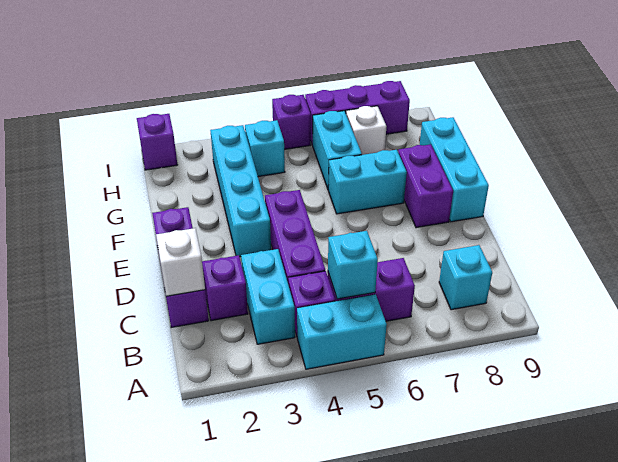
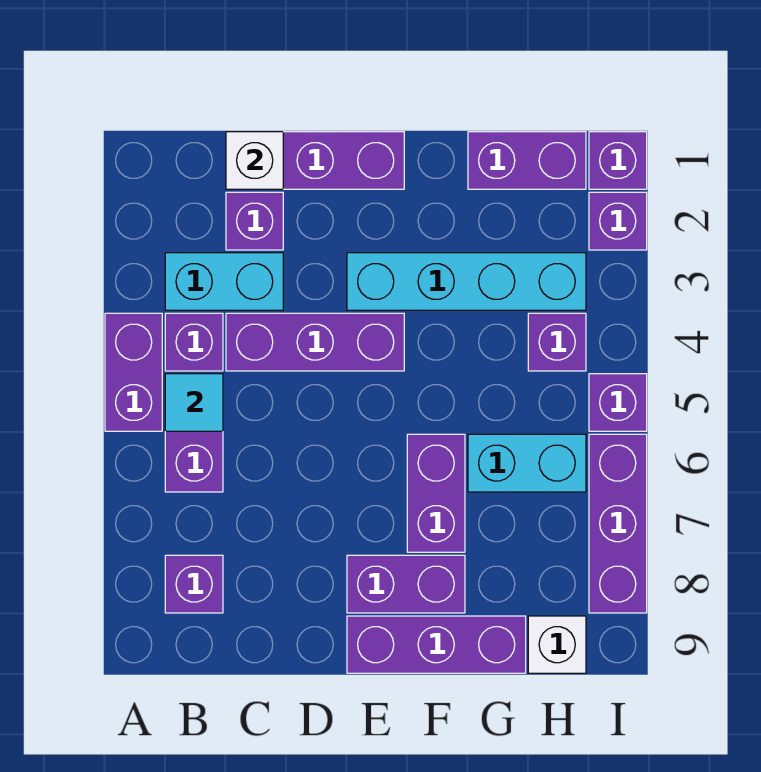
cyan 1x2 brick [297,294,387,369] -> purple 1x2 brick [105,313,162,431]
cyan 1x1 brick [328,231,378,299] -> cyan 1x1 tile [165,374,223,431]
cyan 1x1 brick [439,245,492,310] -> purple 1x1 brick [165,555,223,613]
cyan 1x3 brick [420,117,489,222] -> purple 1x3 brick [347,616,526,673]
cyan 1x2 brick [328,150,407,214] -> purple 1x2 brick [407,434,465,552]
none -> purple 1x2 brick [468,132,586,189]
cyan 1x1 brick [245,120,285,176] -> purple 1x1 brick [528,313,586,371]
white 1x1 brick [346,106,387,155] -> white 1x1 brick moved to [528,616,586,673]
none -> purple 1x1 brick [589,192,647,250]

